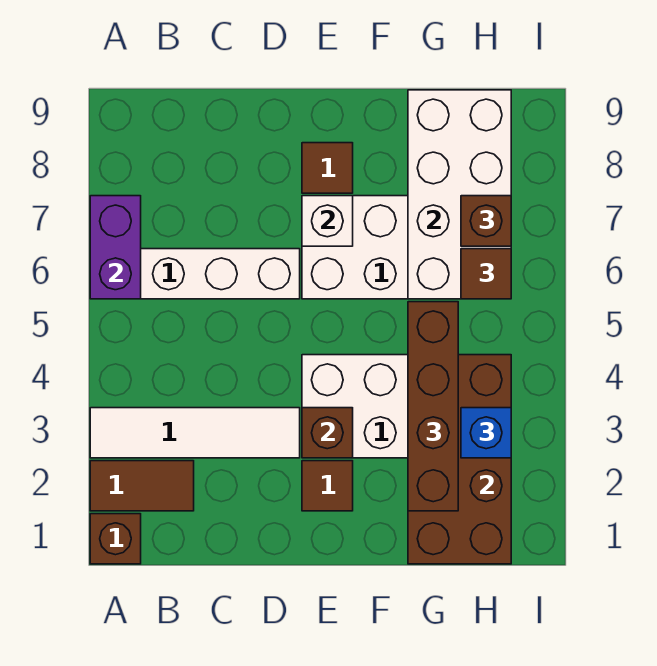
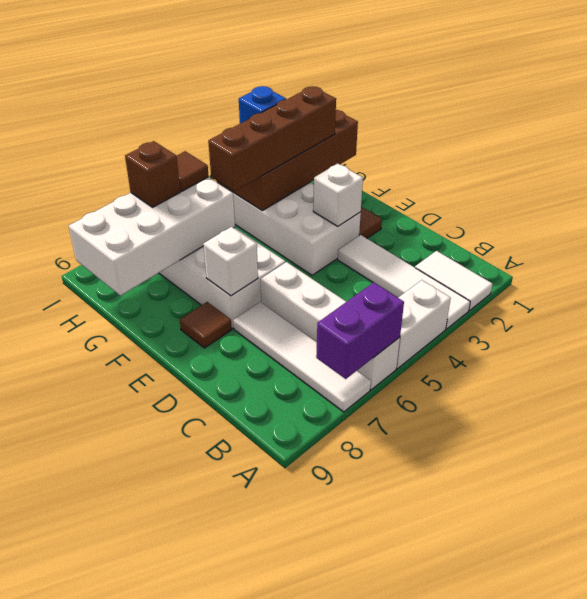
brown 1x1 brick [90,514,141,564] -> none
brown 1x2 tile [90,461,194,511] -> white 1x2 tile [415,251,493,311]
none -> white 1x2 brick [397,280,451,369]
none -> white 1x4 tile [234,302,371,412]
brown 1x1 brick [302,408,353,458] -> white 1x1 brick [313,163,363,226]

